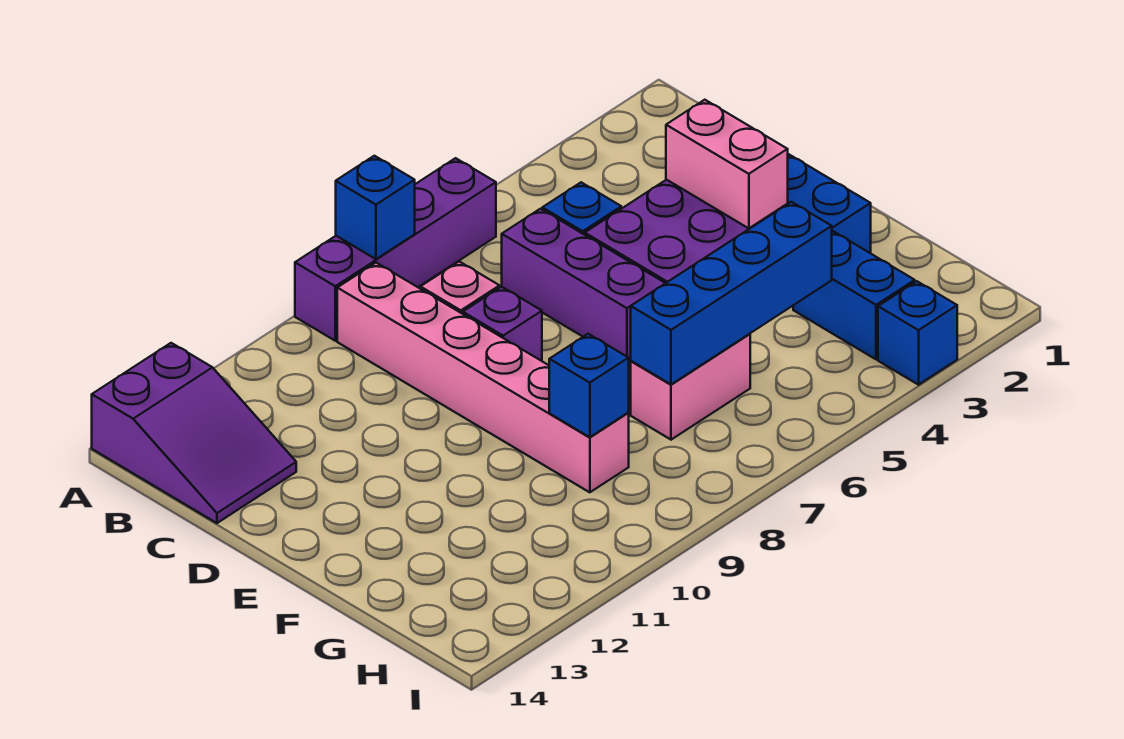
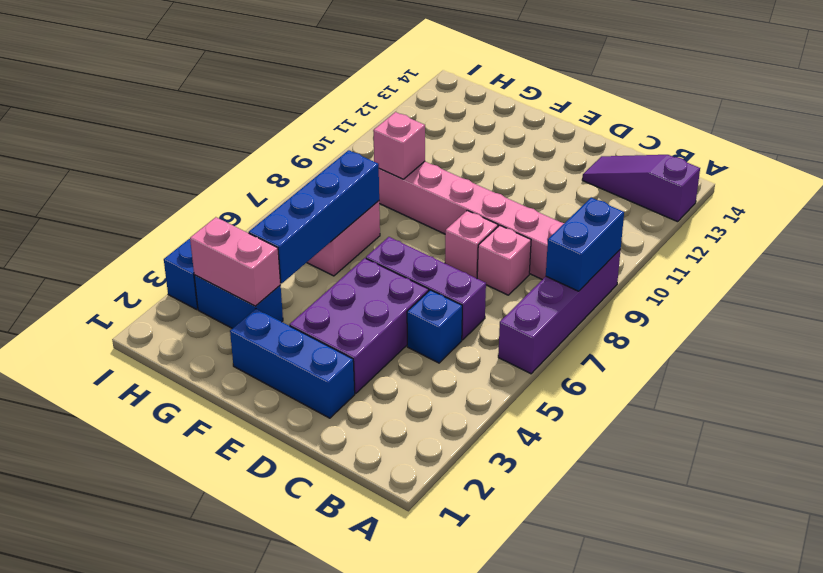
blue 1x1 brick [336,156,415,259] -> blue 1x2 brick [546,198,624,291]
purple 2x3 slope [92,343,296,523] -> purple 1x3 slope [582,155,700,222]
pink 1x2 brick [666,100,788,228] -> pink 1x2 brick moved to [190,217,281,306]
purple 1x1 brick [463,287,542,361] -> pink 1x1 brick [445,210,498,278]
blue 1x1 brick [549,334,629,437] -> pink 1x1 brick [373,112,425,179]

